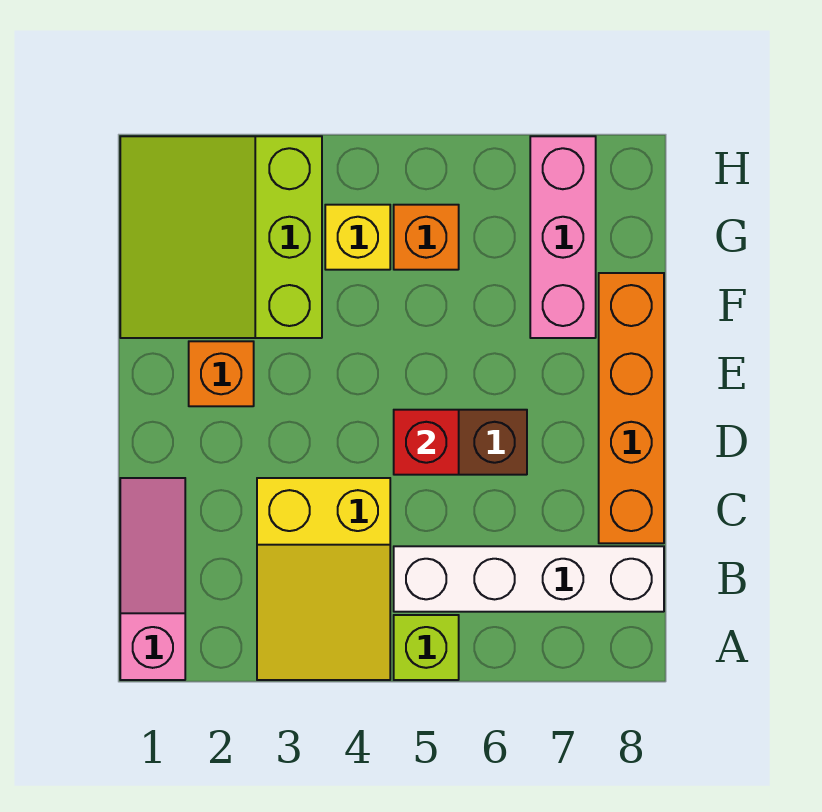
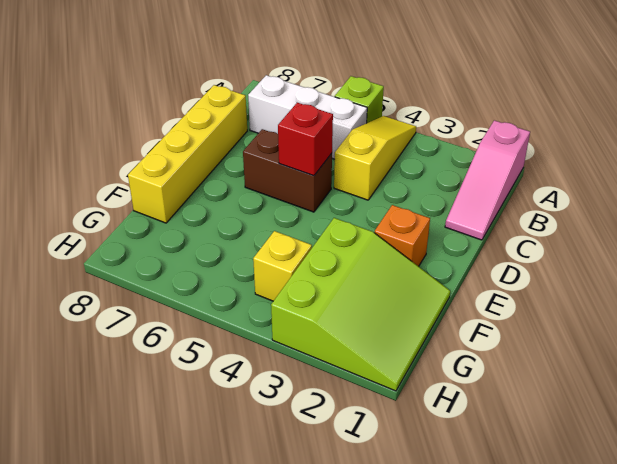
yellow 2x3 slope [257,478,390,680] -> yellow 1x3 slope [334,116,416,200]
white 1x4 brick [394,546,664,612] -> white 1x3 brick [248,75,367,159]
orange 1x4 brick [599,273,664,543] -> yellow 1x4 brick [128,85,247,223]
pink 1x3 brick [530,136,596,338] -> none
orange 1x1 brick [394,205,459,270] -> none

